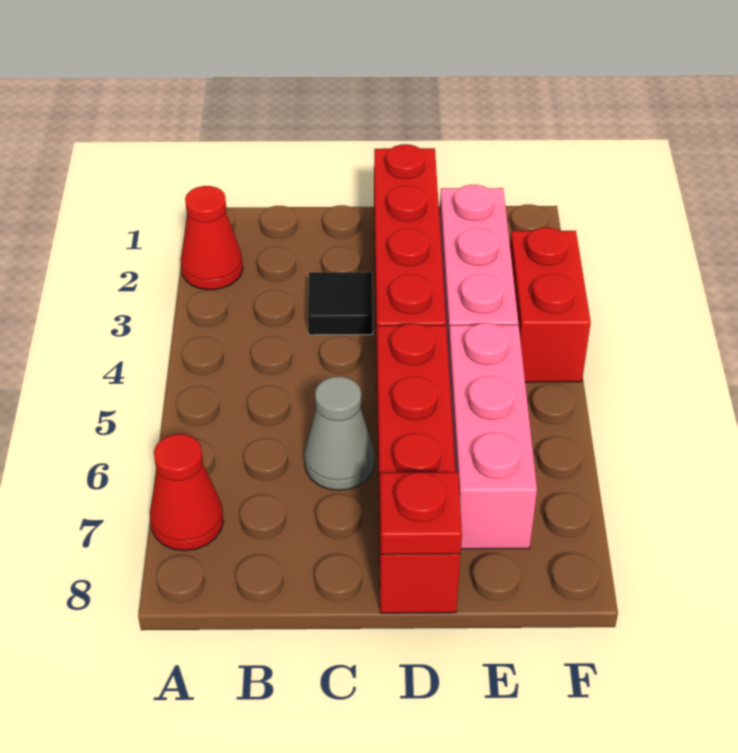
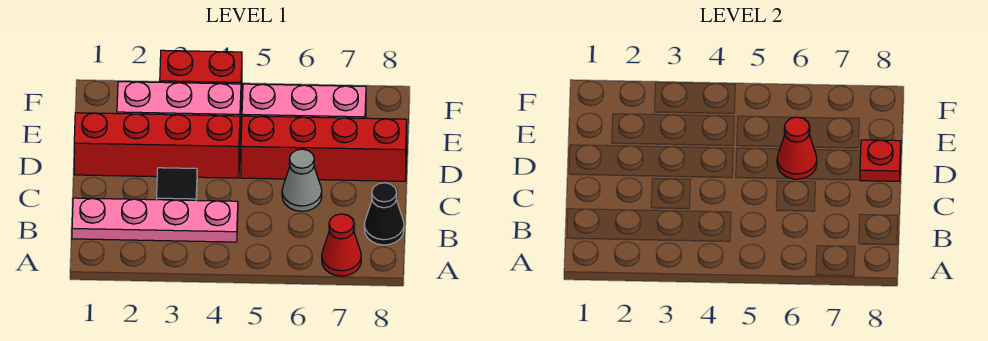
red 1x1 cone [181,186,243,290] -> red 1x1 cone moved to [777,117,817,179]
none -> pink 1x4 plate [72,198,238,242]
none -> black 1x1 cone [364,183,404,245]

